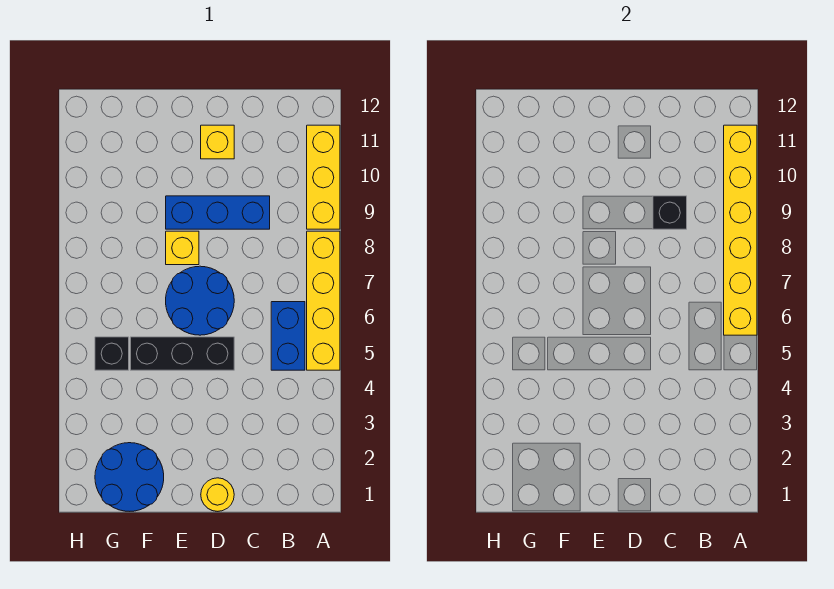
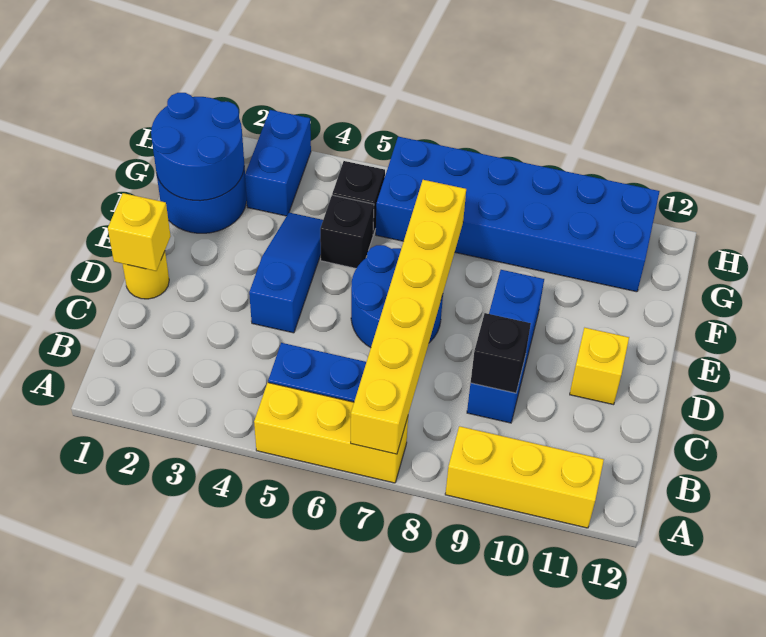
yellow 1x4 brick [307,231,340,370] -> yellow 1x3 brick [254,383,408,483]
yellow 1x6 brick [724,125,757,335] -> yellow 1x6 brick turned to [351,180,466,454]
none -> blue 1x3 slope [249,213,323,333]
black 1x3 brick [130,337,234,370] -> black 1x1 brick [320,195,374,268]
yellow 1x1 brick [166,231,199,265] -> yellow 1x1 brick moved to [108,193,171,271]
none -> blue 2x2 round brick [151,93,244,201]
none -> blue 1x2 brick [245,110,311,216]
none -> blue 2x6 brick [376,137,660,292]

